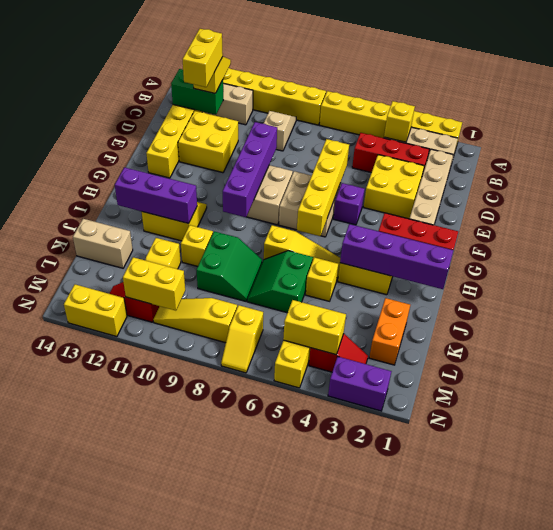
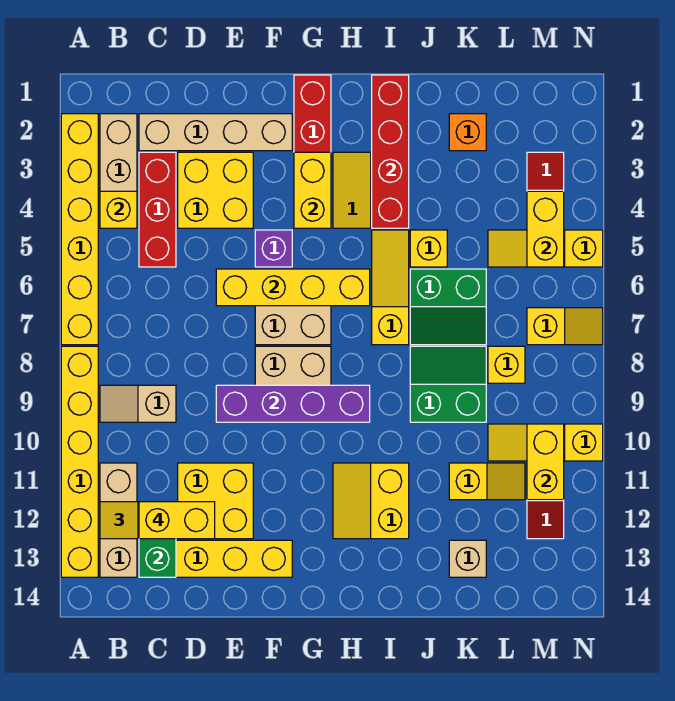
purple 1x4 brick [340,224,453,289] -> red 1x4 brick [372,75,409,228]
purple 1x3 brick [115,167,197,224] -> none
yellow 1x1 brick [181,225,213,266] -> yellow 1x1 brick moved to [488,346,525,383]
orange 1x2 brick [369,298,410,365] -> orange 1x1 brick [449,114,486,151]
tan 1x2 brick [73,219,133,268] -> tan 1x1 brick [449,540,486,577]
yellow 1x3 slope [153,298,238,343] -> yellow 1x3 slope turned to [488,424,603,461]
purple 1x2 brick [328,357,392,411] -> none
yellow 1x2 brick [64,284,127,337] -> yellow 1x2 brick moved to [294,152,331,228]

